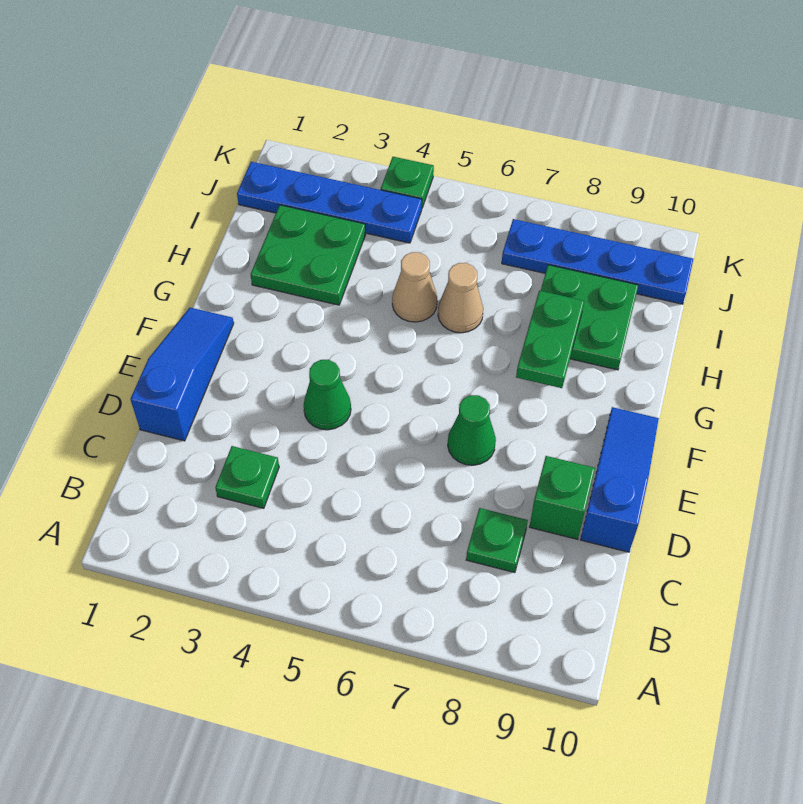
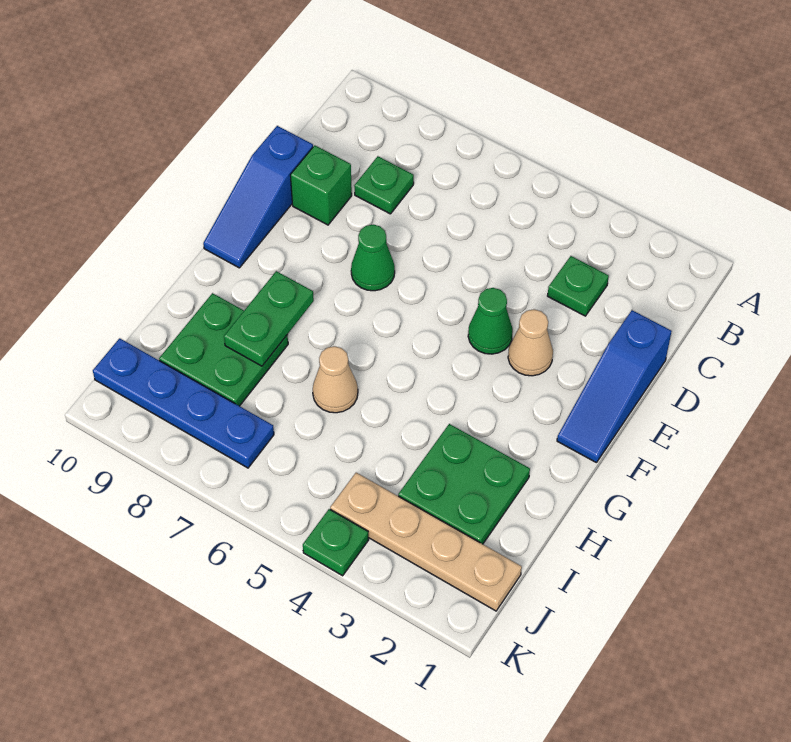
tan 1x1 cone [392,252,437,322] -> tan 1x1 cone moved to [508,309,553,376]
blue 1x4 plate [237,162,422,243] -> tan 1x4 plate [330,473,522,611]

